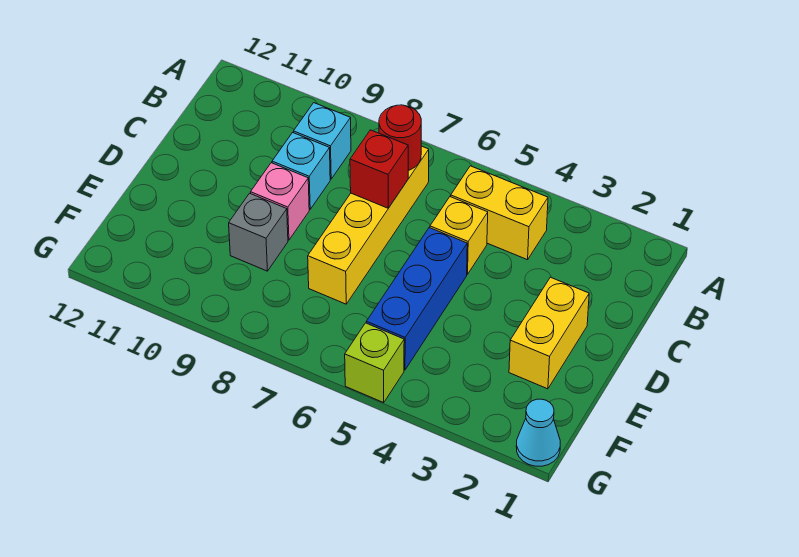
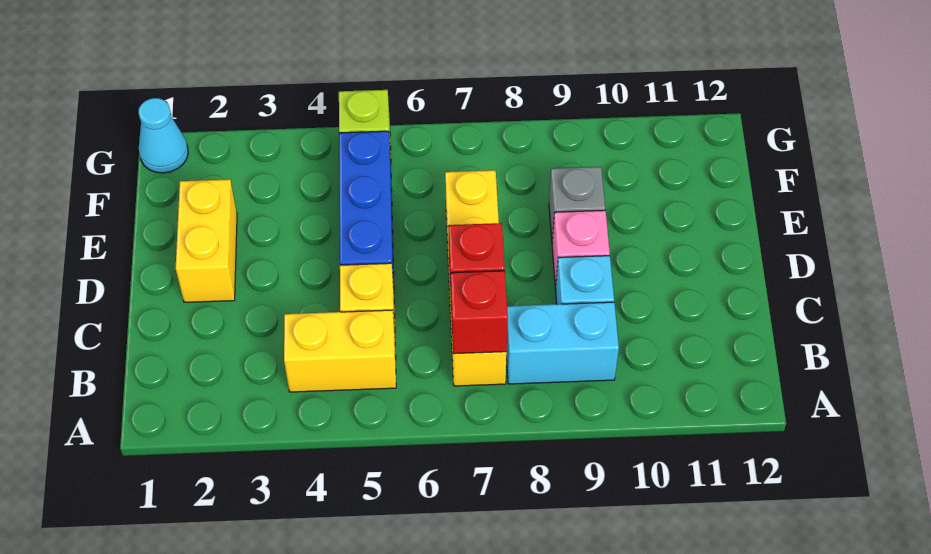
red 1x1 round brick [379,105,421,170] -> red 1x1 brick [451,271,508,354]
cyan 1x1 brick [294,103,351,179] -> cyan 1x2 brick [506,302,619,384]

